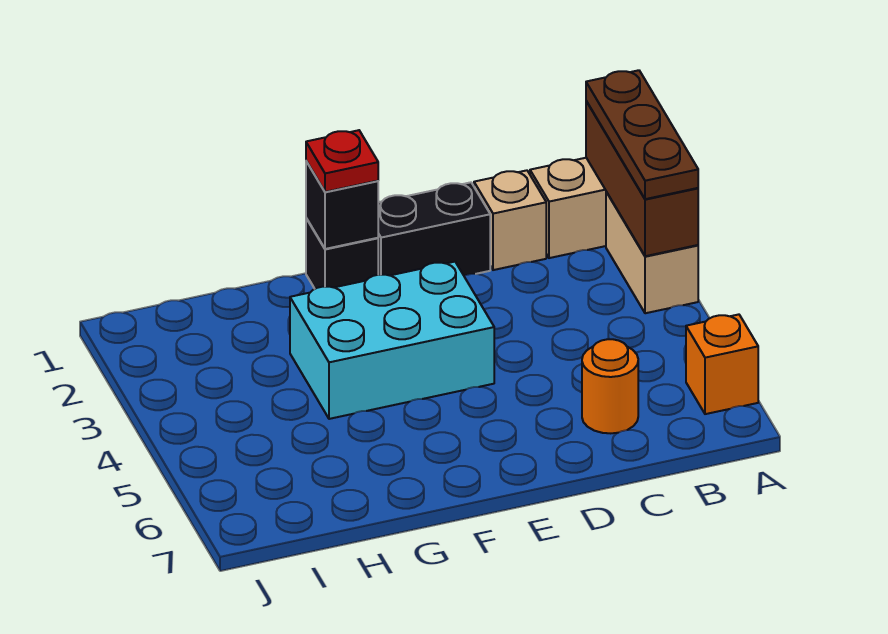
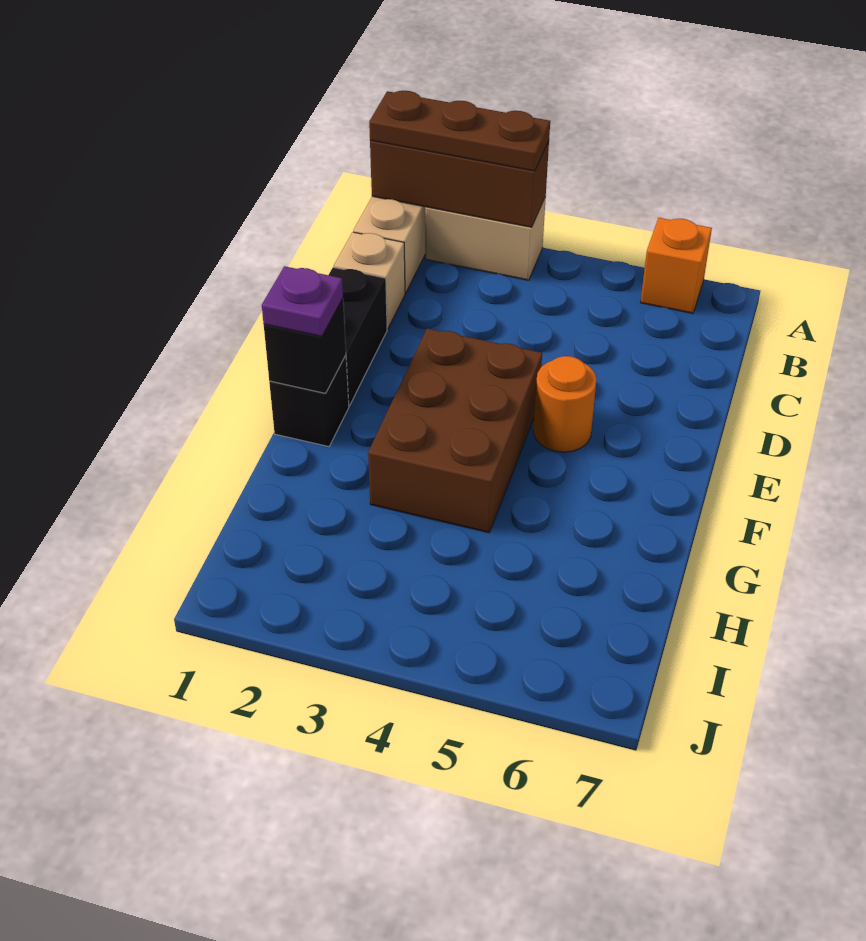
orange 1x1 round brick [582,339,638,433] -> orange 1x1 round brick moved to [533,356,597,452]
cyan 2x3 brick [290,262,494,419] -> brown 2x3 brick [368,328,542,533]
red 1x1 plate [306,130,378,192] -> purple 1x1 plate [262,266,343,337]

